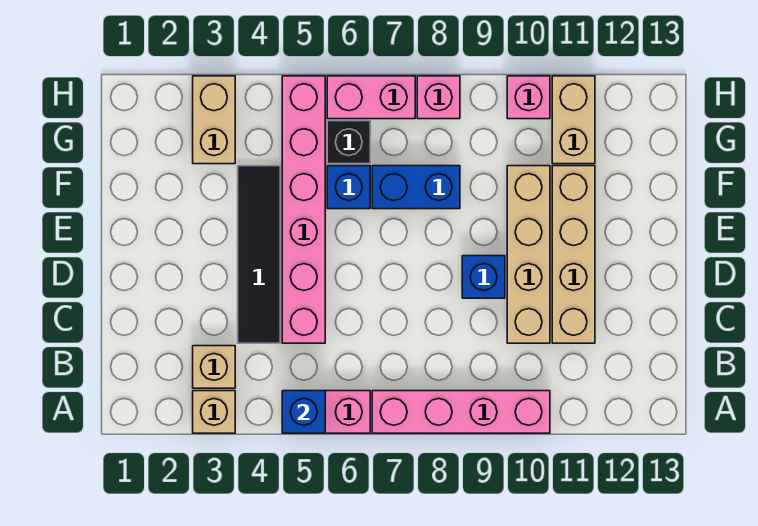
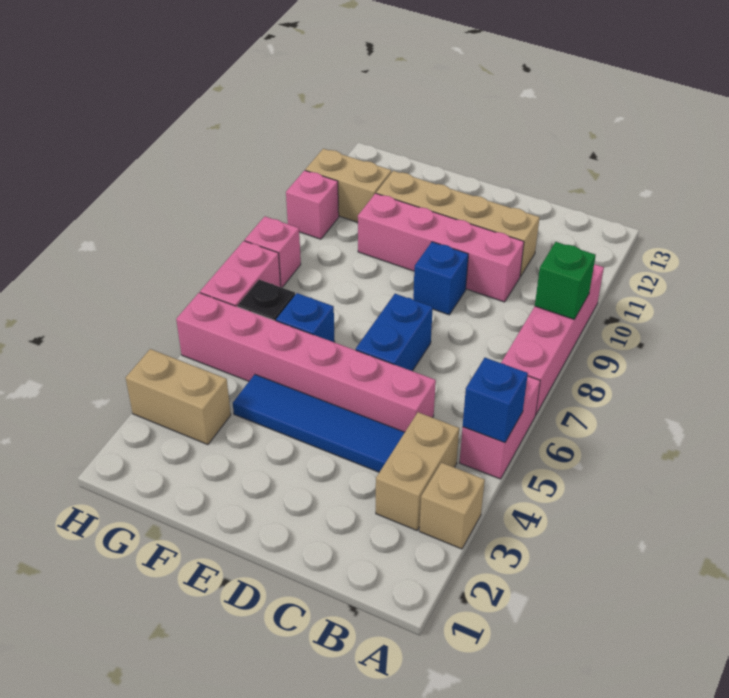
none -> green 1x1 brick [535,242,596,319]
tan 1x1 brick [193,346,235,388] -> tan 1x2 brick [376,412,459,530]
black 1x4 tile [238,166,280,343] -> blue 1x4 tile [233,374,405,472]
tan 1x4 brick [507,166,550,343] -> pink 1x4 brick [358,193,524,302]
blue 1x2 brick [372,166,460,209] -> blue 1x2 brick moved to [356,294,433,371]

